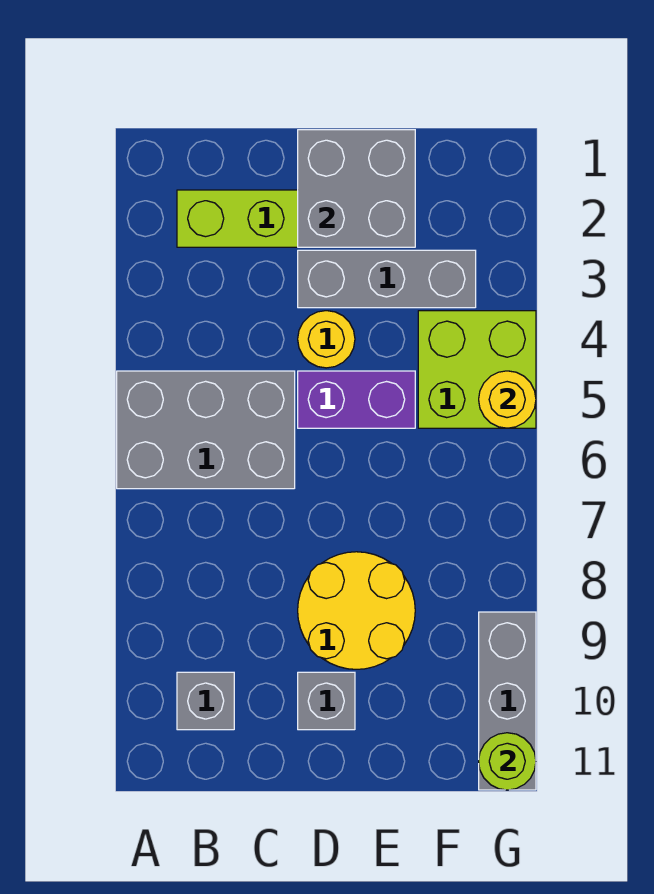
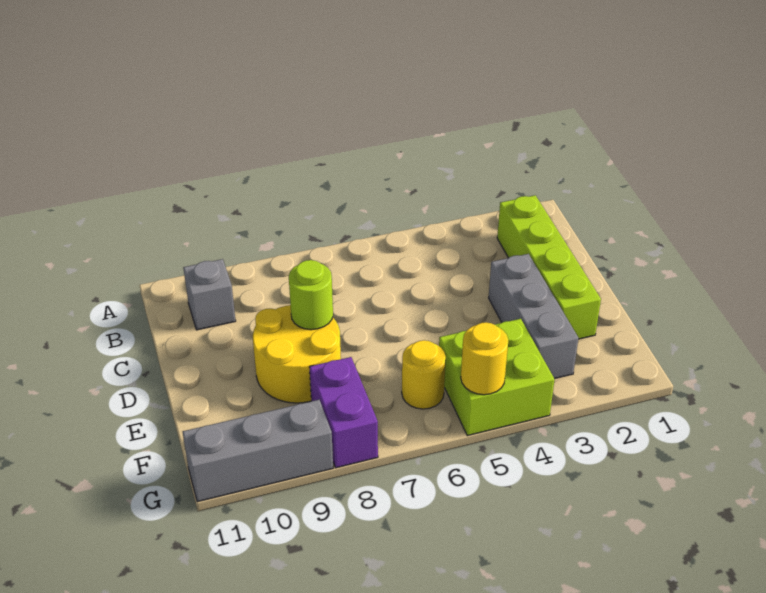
grey 2x3 brick [117,371,295,489] -> none
grey 2x2 brick [298,130,415,247] -> none
yellow 1x1 round brick [298,311,355,368] -> yellow 1x1 round brick moved to [402,340,446,409]
purple 1x2 brick [298,371,415,428] -> purple 1x2 brick moved to [309,357,378,468]
grey 1x1 brick [298,672,355,730] -> none
lime 1x1 round brick [479,733,536,790] -> lime 1x1 round brick moved to [289,260,333,330]

